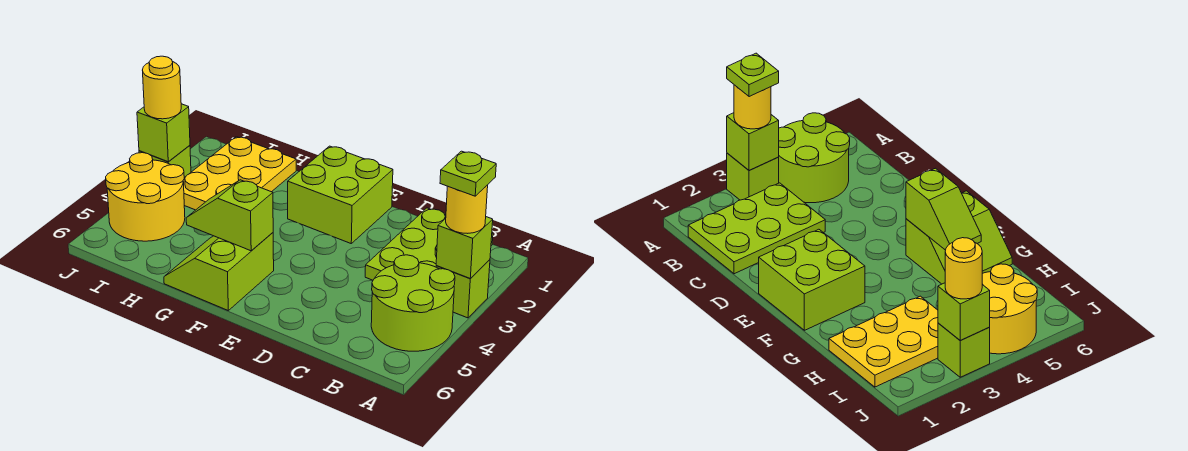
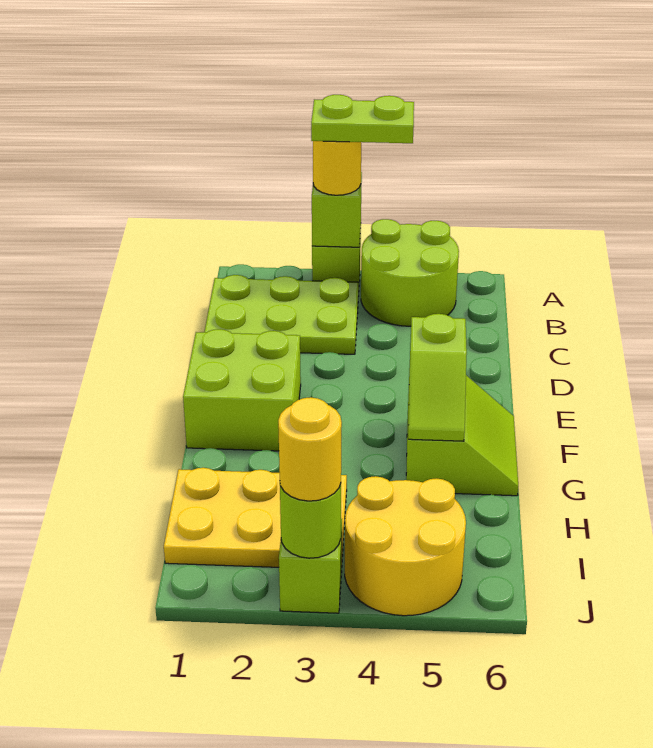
lime 1x1 plate [440,151,496,196] -> lime 1x2 plate [311,95,414,143]
lime 2x2 slope [164,233,274,310] -> lime 2x2 slope turned to [406,375,518,496]
lime 1x1 brick [137,104,190,162] -> lime 1x1 round brick [280,484,341,558]

